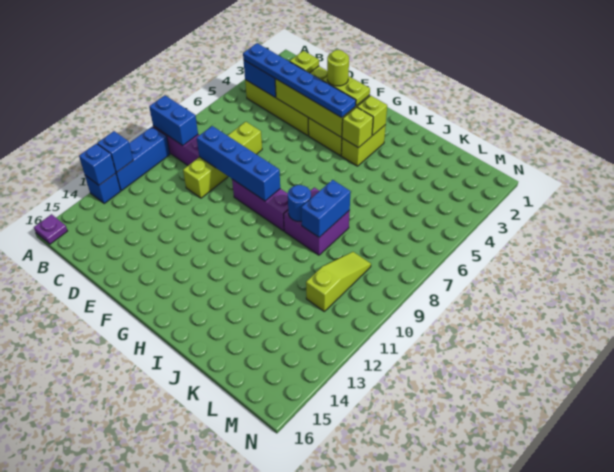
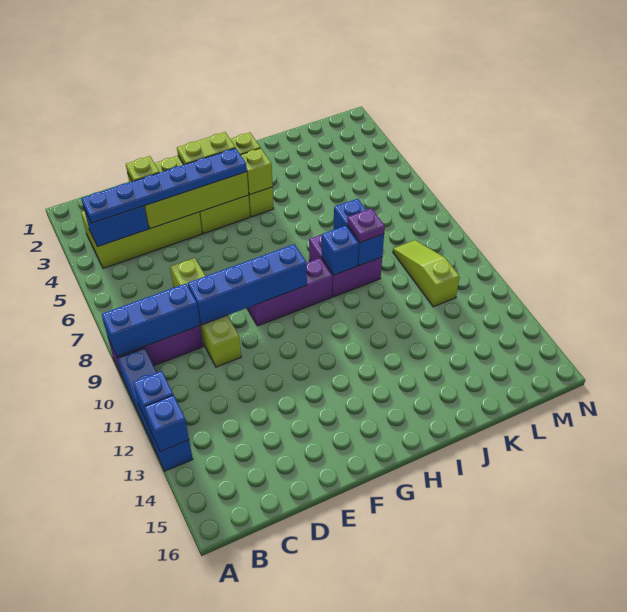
blue 1x2 brick [149,95,198,145] -> blue 1x3 brick [102,284,200,357]
purple 1x1 plate [34,214,67,244] -> purple 1x1 plate moved to [347,208,385,243]
lime 1x1 round brick [327,50,349,86] -> none
blue 1x1 round brick [288,185,311,221] -> blue 1x1 brick [322,226,359,275]

